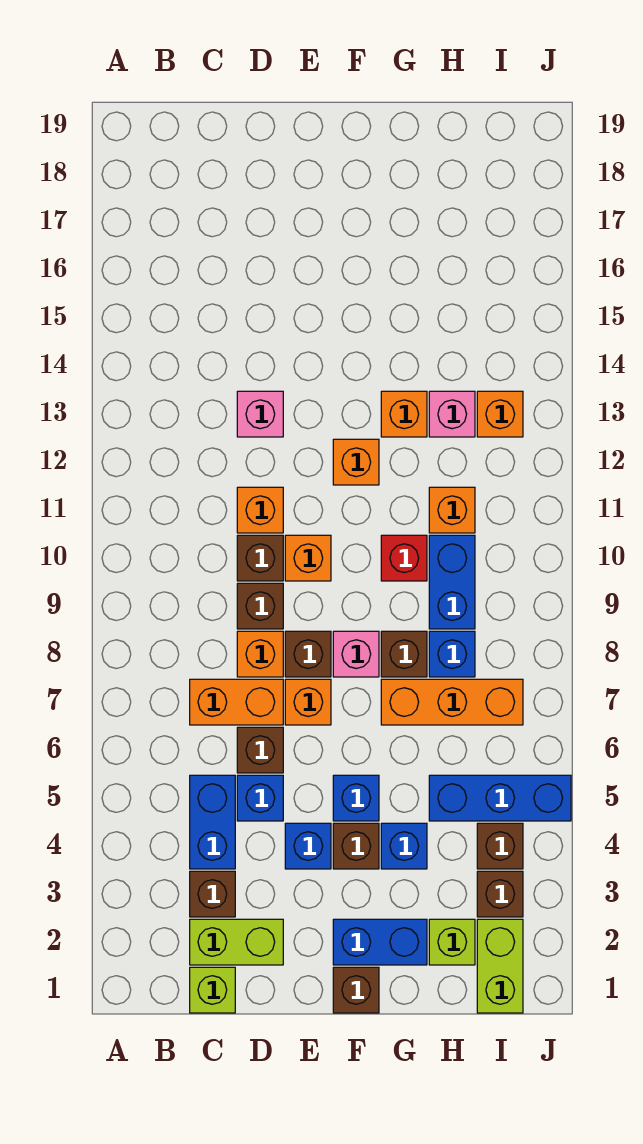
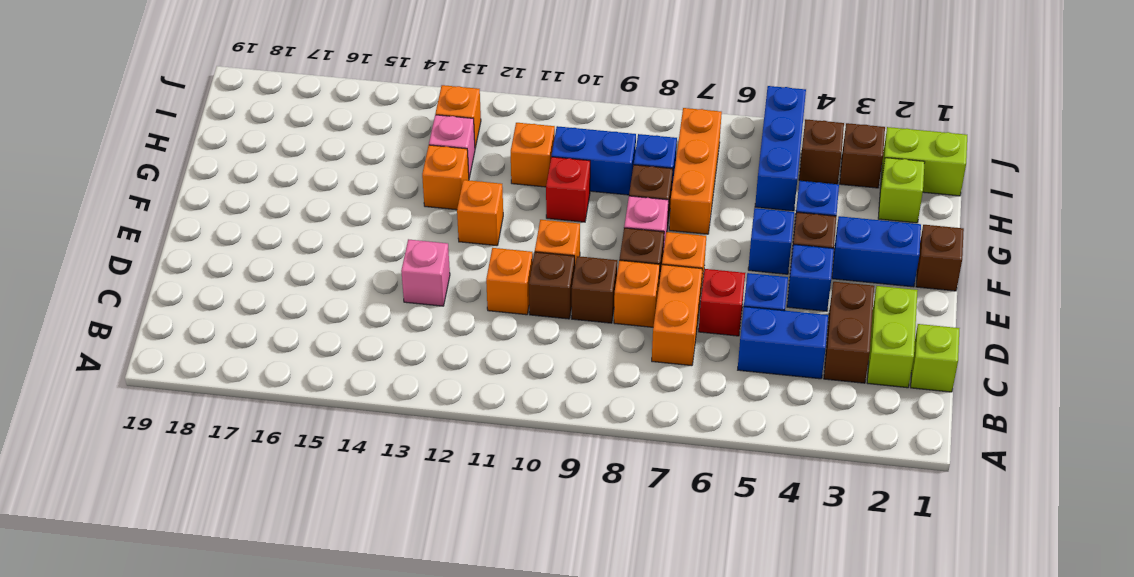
brown 1x1 brick [190,871,235,917] -> brown 1x2 brick [824,282,874,383]
brown 1x1 brick [237,727,283,773] -> red 1x1 brick [699,269,745,336]
blue 1x2 brick [333,919,427,965] -> blue 1x2 brick turned to [832,216,921,287]

